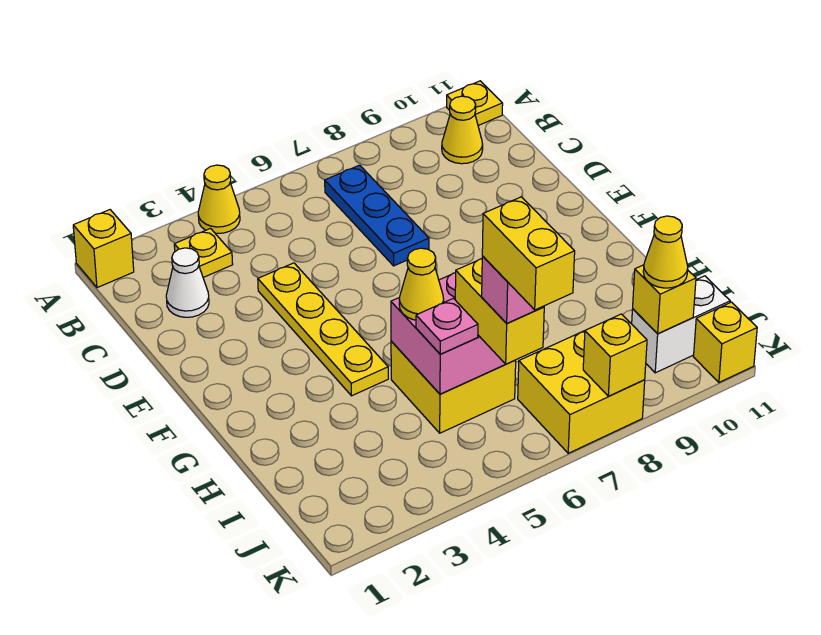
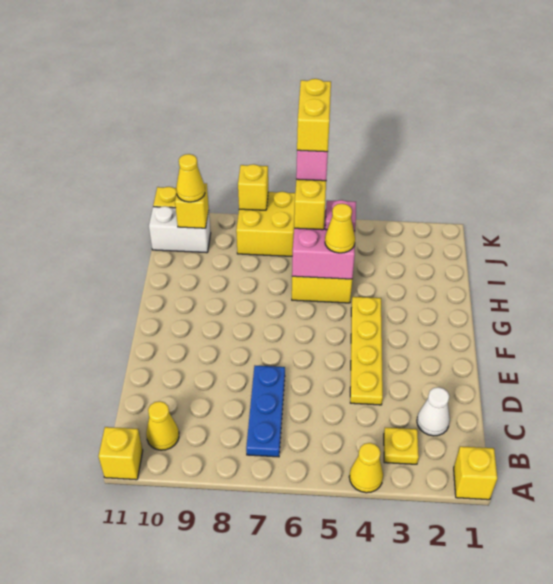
yellow 1x1 plate [447,81,503,125] -> yellow 1x1 brick [99,427,143,480]

